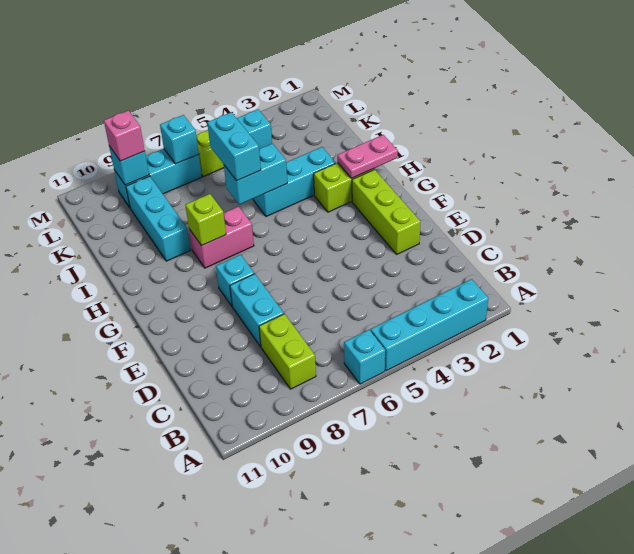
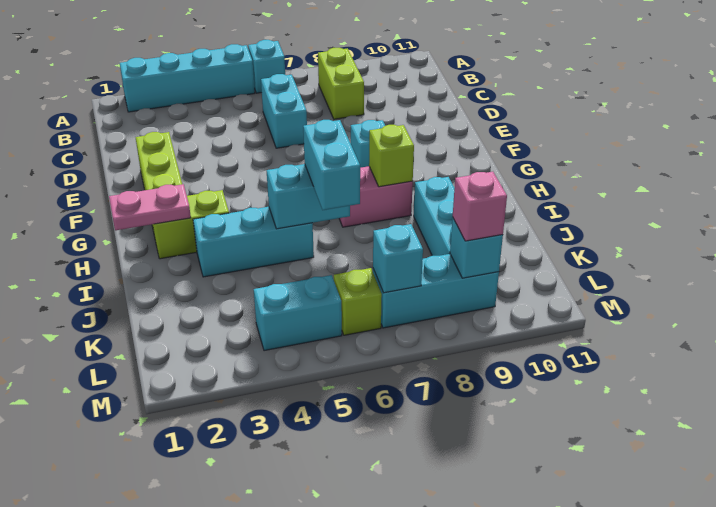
cyan 1x2 brick [230,274,284,347] -> cyan 1x2 brick moved to [261,74,307,148]

